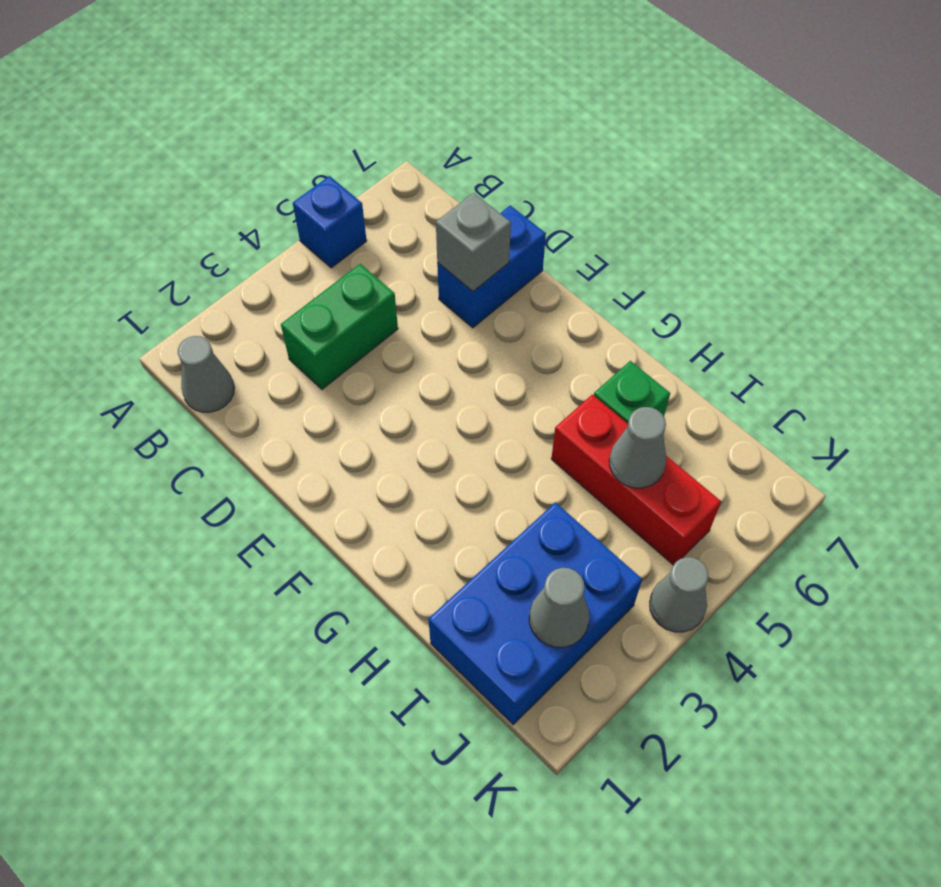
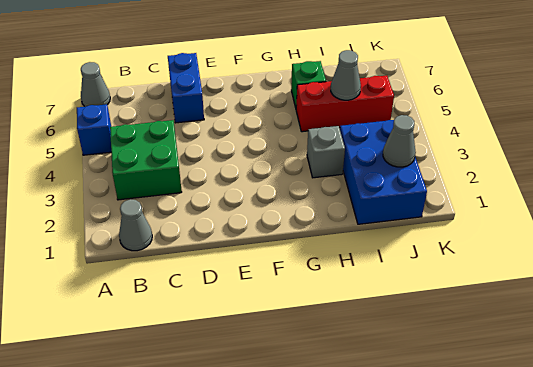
green 1x2 brick [281,264,398,389] -> green 2x2 brick [110,120,182,200]
grey 1x1 brick [436,193,511,291] -> grey 1x1 brick moved to [307,126,345,178]
grey 1x1 cone [650,557,709,632] -> grey 1x1 cone moved to [81,62,110,107]

